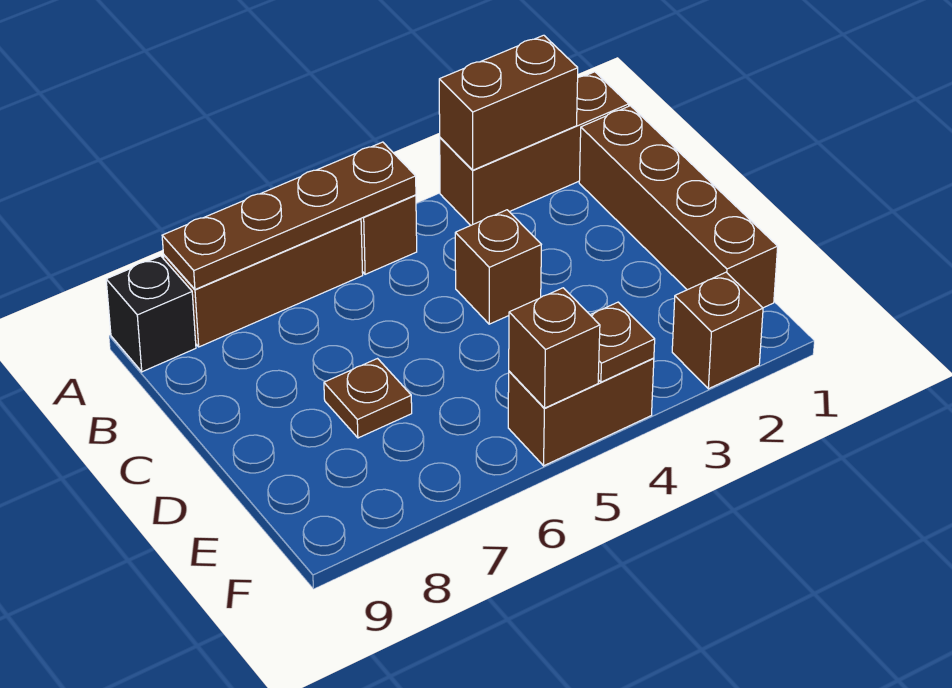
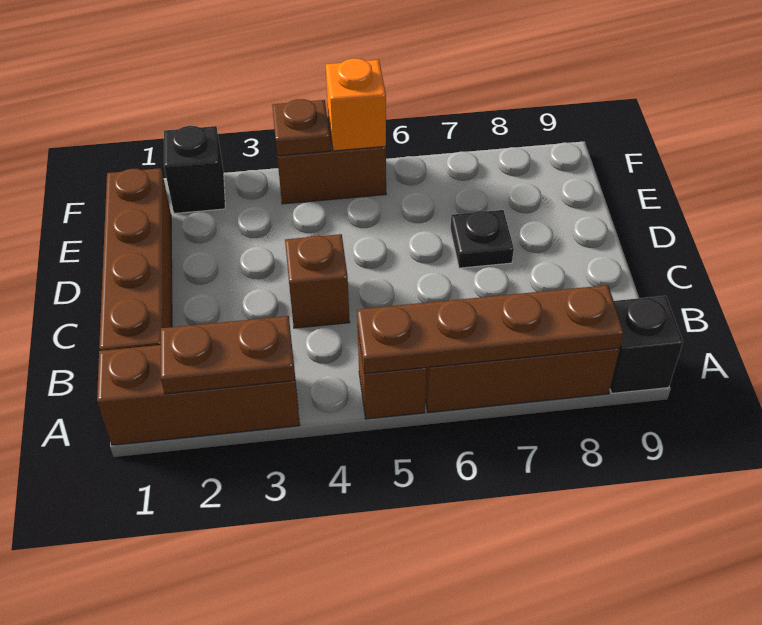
brown 1x2 brick [439,35,578,170] -> brown 1x2 plate [161,316,295,394]
brown 1x1 plate [324,359,412,438] -> black 1x1 plate [450,210,514,268]
brown 1x1 brick [672,272,763,389] -> black 1x1 brick [164,126,225,214]
brown 1x1 brick [509,288,600,408] -> orange 1x1 brick [326,58,386,151]

